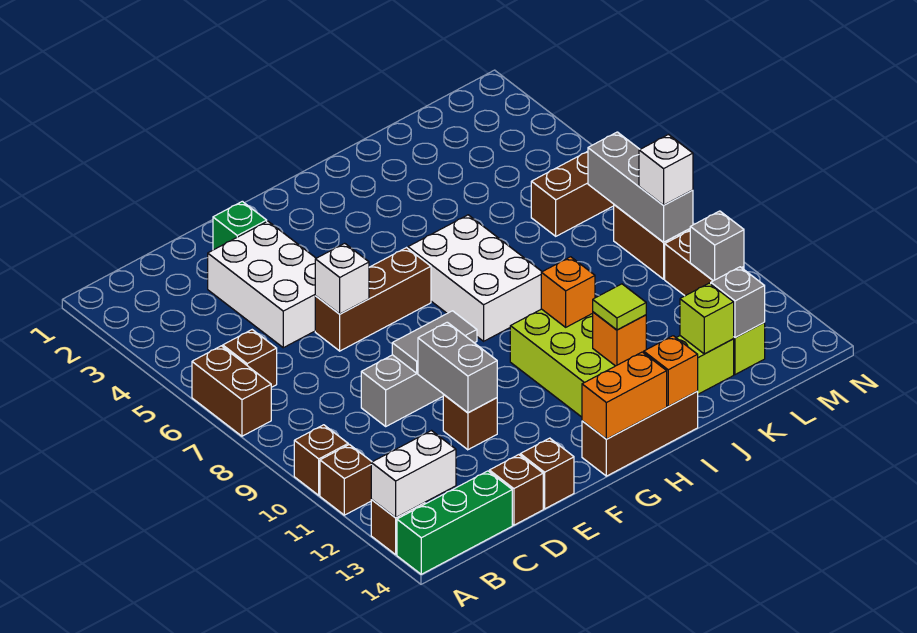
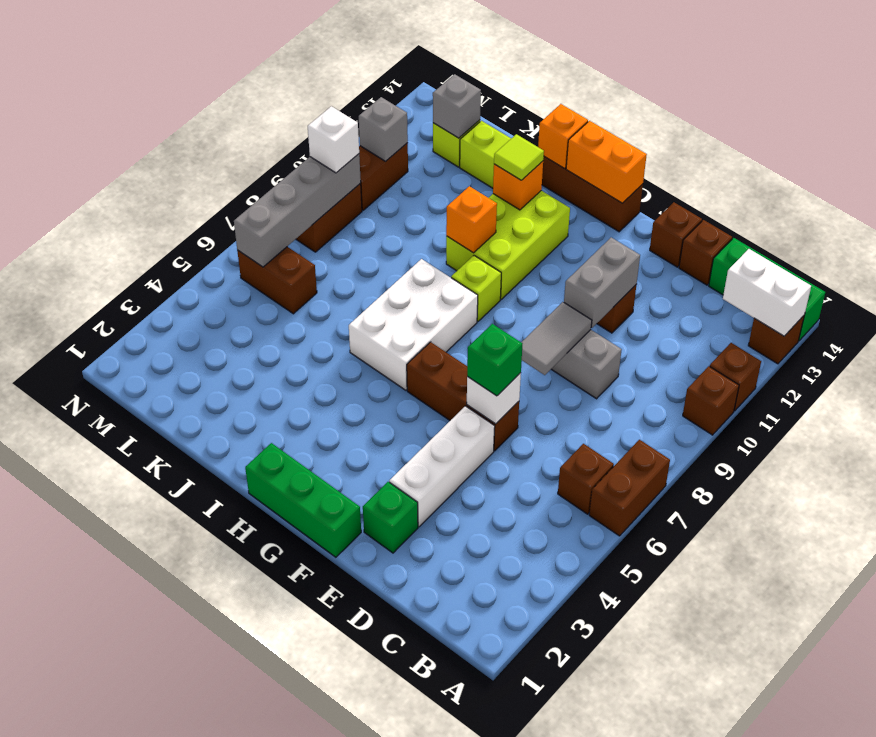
white 2x3 brick [208,221,316,348] -> white 1x3 brick [389,406,495,527]
none -> green 1x1 brick [467,324,522,396]
grey 1x2 tile [392,311,477,373] -> grey 1x2 tile turned to [521,302,592,375]
none -> green 1x3 brick [245,443,361,557]
lime 1x1 brick [680,283,734,354] -> lime 1x1 brick moved to [451,256,501,321]
grey 1x3 brick [588,132,693,242] -> grey 1x4 brick [234,154,361,267]

